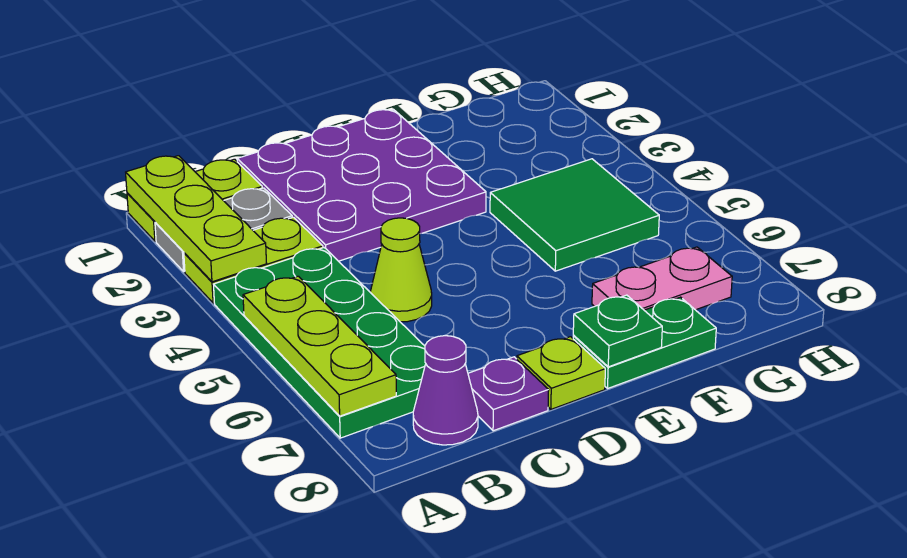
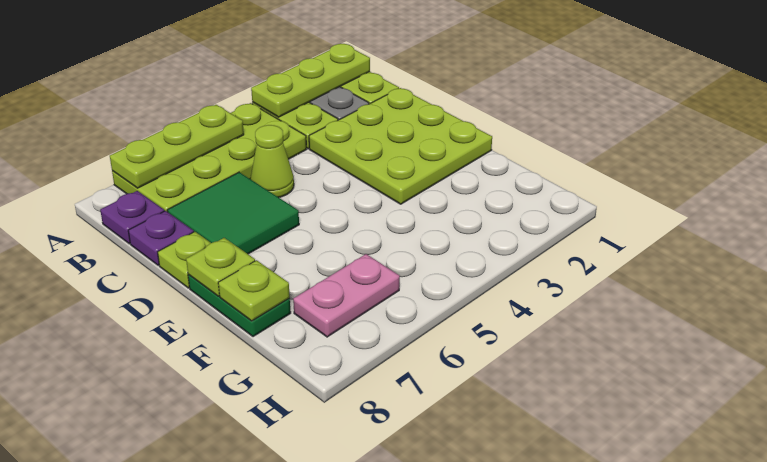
green 2x4 plate [214,248,426,438] -> lime 2x4 plate [112,103,307,212]
purple 1x1 cone [413,336,478,445] -> purple 1x1 plate [100,191,164,244]
purple 3x3 plate [237,110,486,261] -> lime 3x3 plate [309,88,492,204]
green 1x1 plate [573,295,662,367] -> lime 1x1 plate [186,238,255,296]
green 2x2 tile [490,159,659,271] -> green 2x2 tile moved to [167,172,299,254]
pink 1x2 plate [592,247,732,310] -> pink 1x2 plate turned to [293,254,400,337]
none -> lime 1x1 plate [218,260,290,321]

